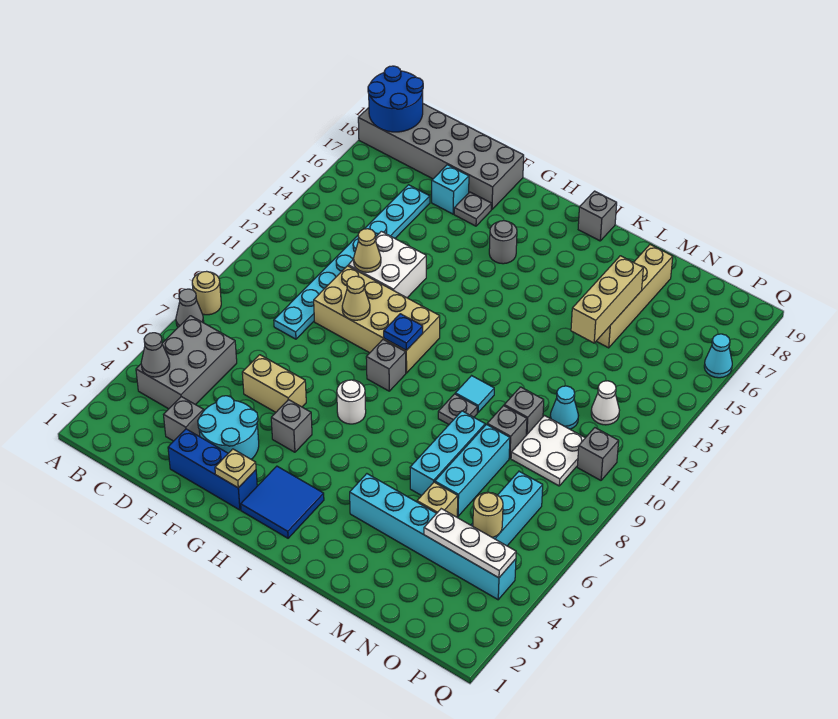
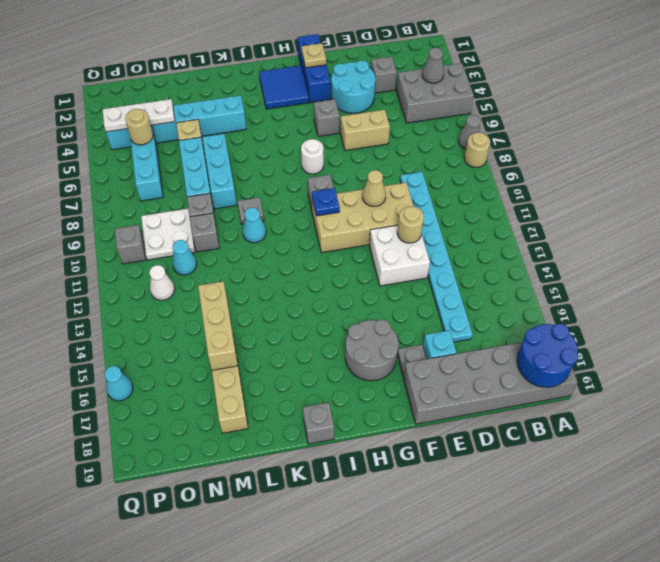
grey 2x3 brick [136,316,237,409] -> grey 2x3 brick turned to [396,63,474,123]
blue 1x3 brick [168,429,257,510] -> blue 1x3 brick turned to [298,34,331,103]
tan 1x1 cone [354,229,381,272] -> tan 1x1 round brick [397,206,424,243]
grey 1x1 round brick [489,221,517,264] -> grey 2x2 round brick [345,320,398,381]
cyan 1x1 tile [455,376,494,412] -> cyan 1x1 cone [243,208,266,243]

